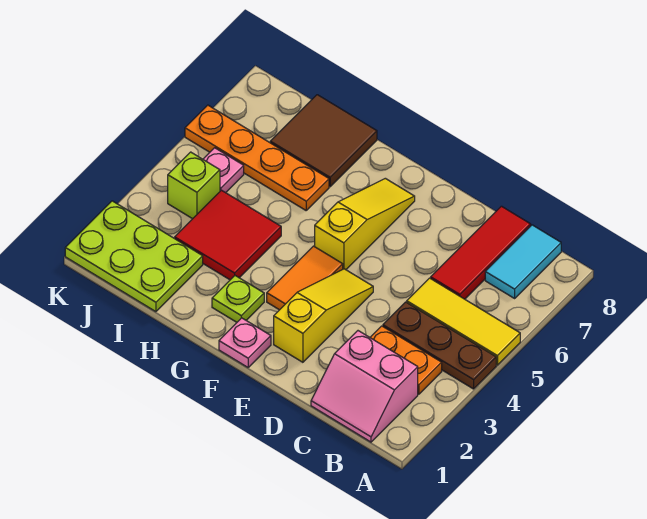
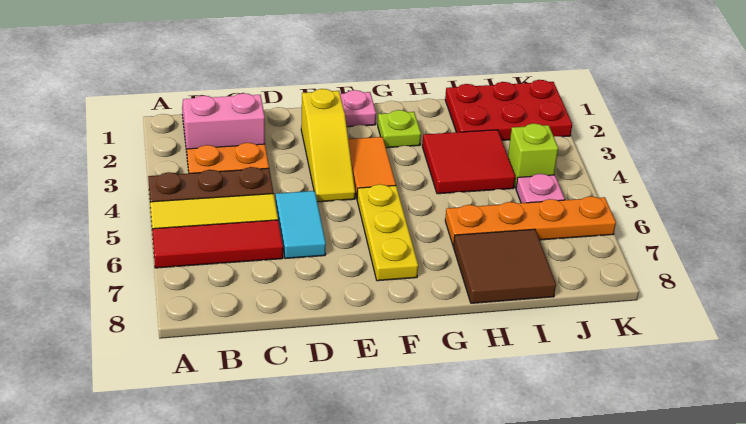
cyan 1x2 tile [485,225,561,298] -> cyan 1x2 tile moved to [276,191,326,259]
red 1x3 tile [431,206,531,299] -> red 1x3 tile turned to [152,220,283,268]
yellow 1x3 slope [315,178,415,270] -> yellow 1x3 plate [357,184,418,281]
lime 2x3 plate [65,201,203,312] -> red 2x3 plate [445,80,572,140]

